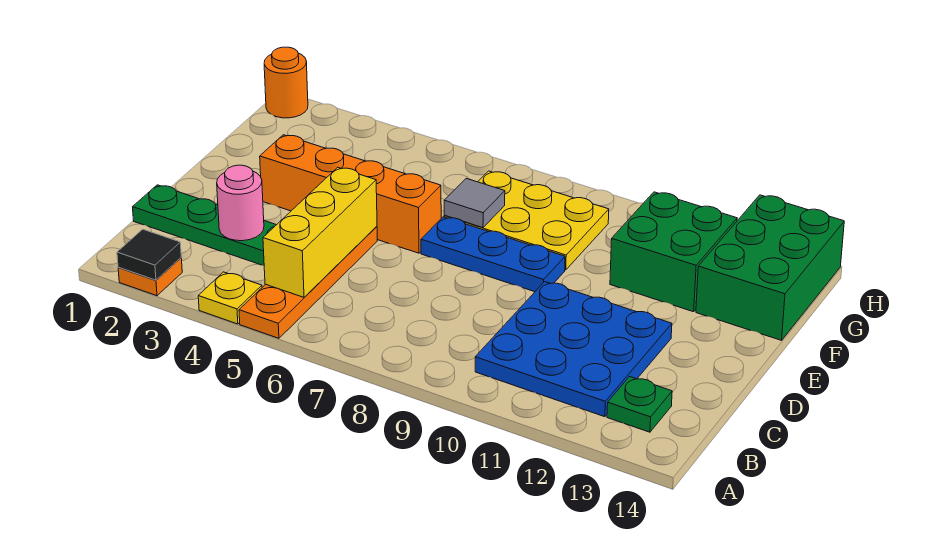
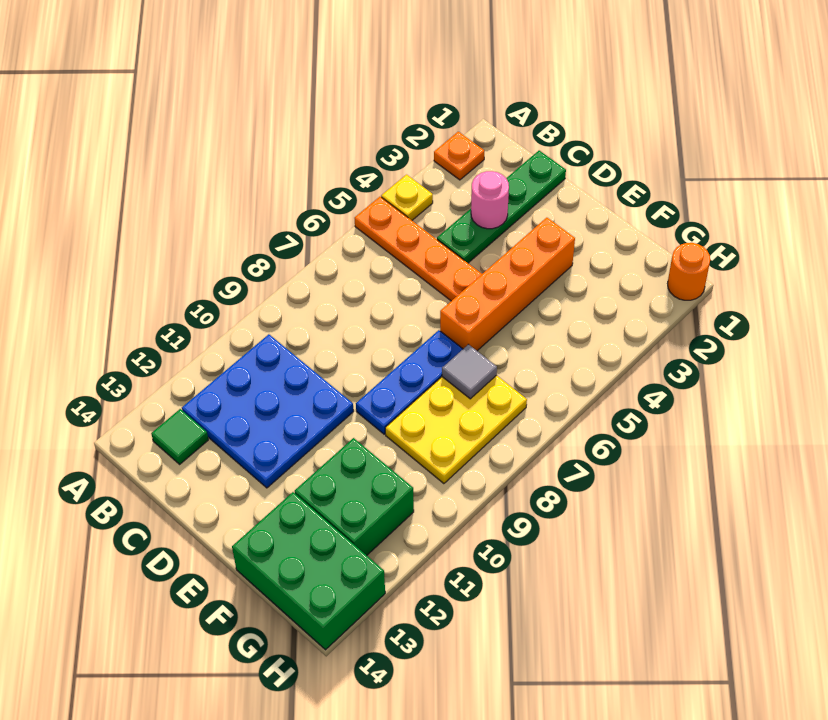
black 1x1 tile [117,229,181,280] -> none
yellow 1x3 brick [263,167,377,297] -> none
green 1x1 plate [607,377,672,432] -> green 1x1 tile [151,409,208,464]

